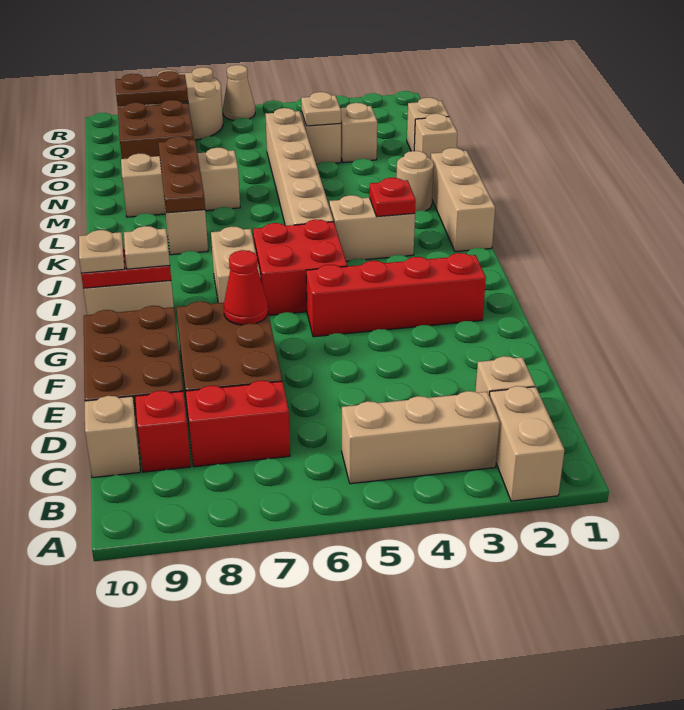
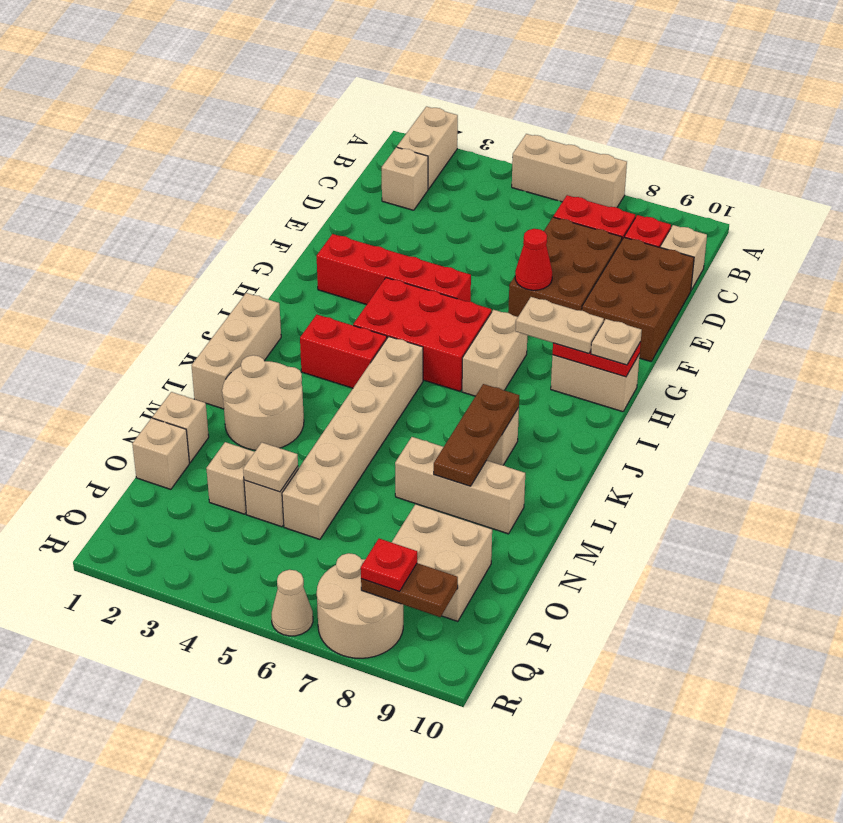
tan 1x3 brick [342,391,500,484] -> tan 1x3 brick moved to [512,134,627,207]
red 2x2 brick [253,219,347,315] -> red 2x3 brick [353,278,492,391]
tan 1x1 plate [124,226,170,269] -> tan 1x2 plate [516,297,604,353]
tan 1x2 brick [329,195,415,261] -> red 1x2 brick [300,315,387,388]
red 1x1 plate [369,178,416,217] -> red 1x1 plate moved to [361,539,417,591]
tan 1x1 round brick [396,151,434,211] -> tan 2x2 round brick [222,355,304,450]
brown 2x2 brick [118,100,194,159] -> tan 2x2 brick [392,504,492,621]

